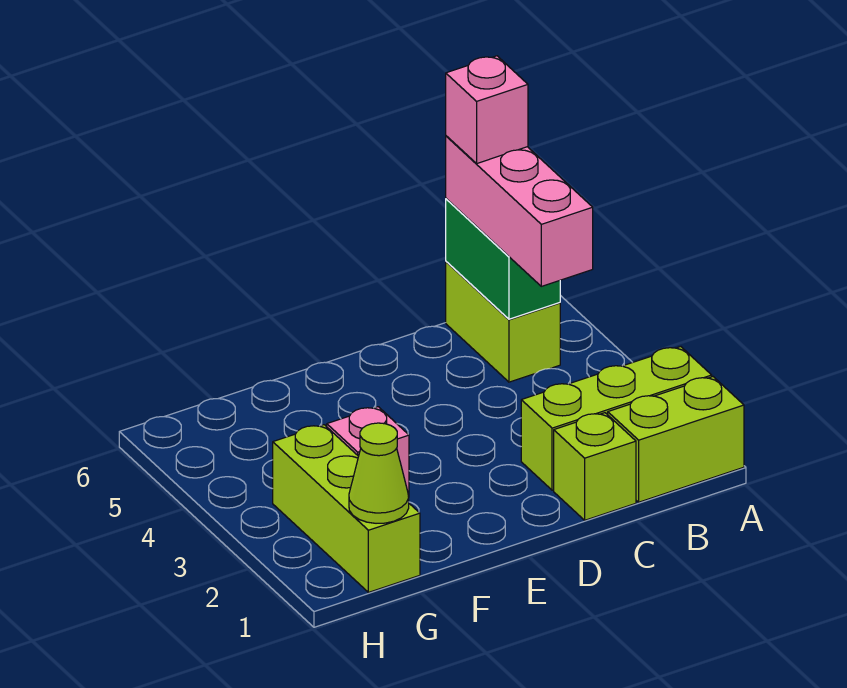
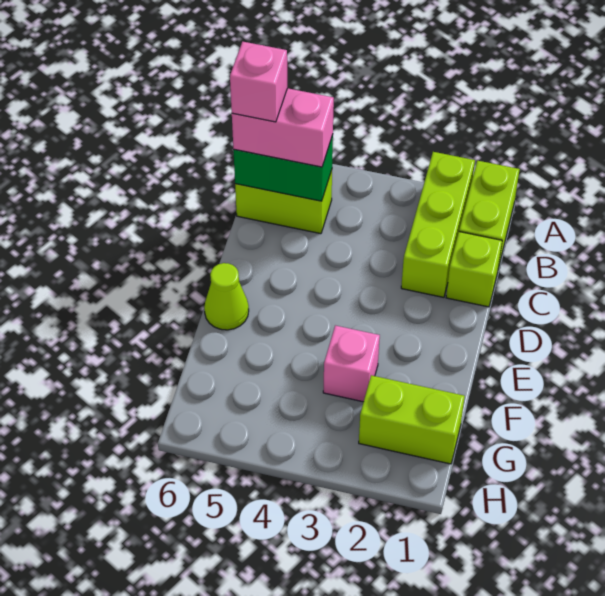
pink 1x3 brick [446,136,593,286] -> pink 1x2 brick [232,88,334,167]
lime 1x3 brick [273,425,420,592] -> lime 1x2 brick [359,375,465,464]
lime 1x1 cone [349,423,409,523] -> lime 1x1 cone moved to [204,263,249,330]

